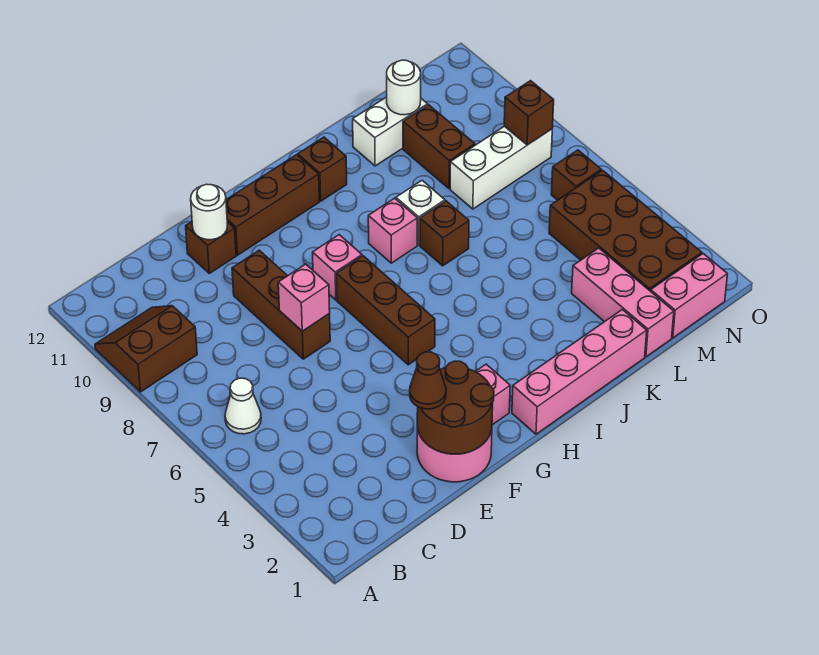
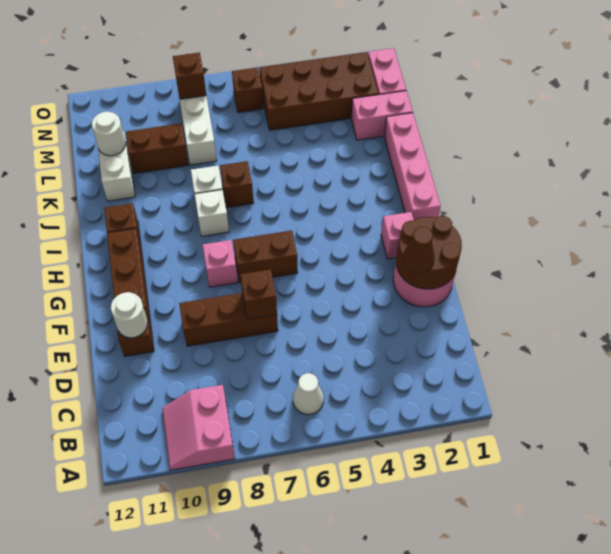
brown 2x2 slope [95,306,197,392] -> pink 2x2 slope [162,385,235,470]
pink 1x1 brick [278,264,330,331] -> brown 1x1 brick [240,269,277,319]
brown 1x3 brick [336,256,435,365] -> brown 1x2 brick [233,231,298,282]
pink 1x1 brick [368,198,417,263] -> white 1x1 brick [195,190,229,236]
pink 1x3 brick [572,248,674,357] -> pink 1x2 brick [351,91,413,140]

